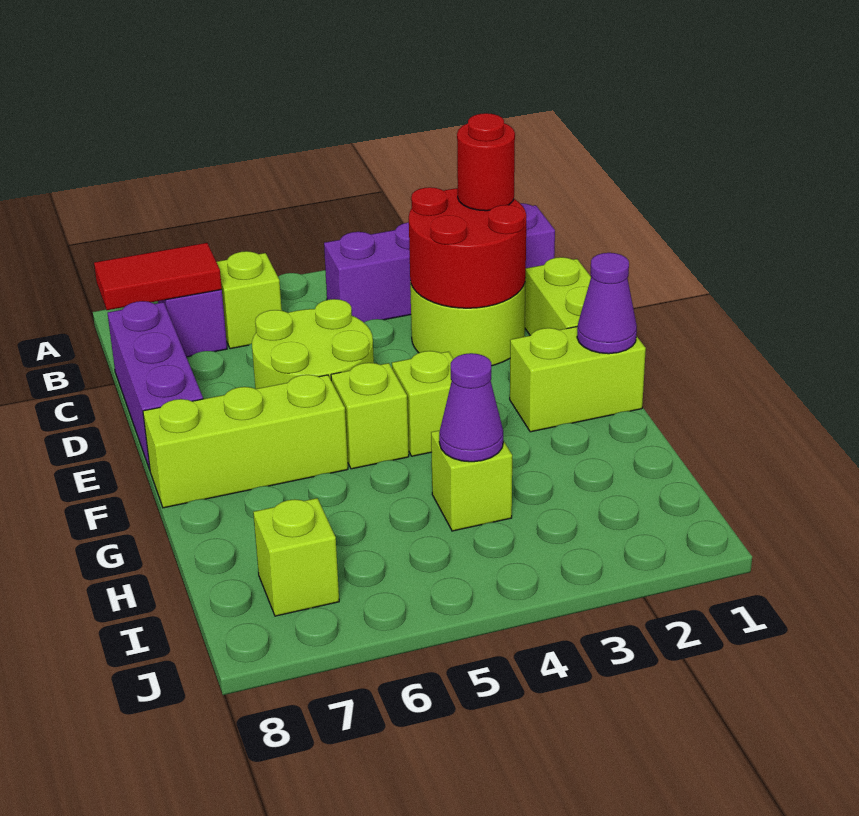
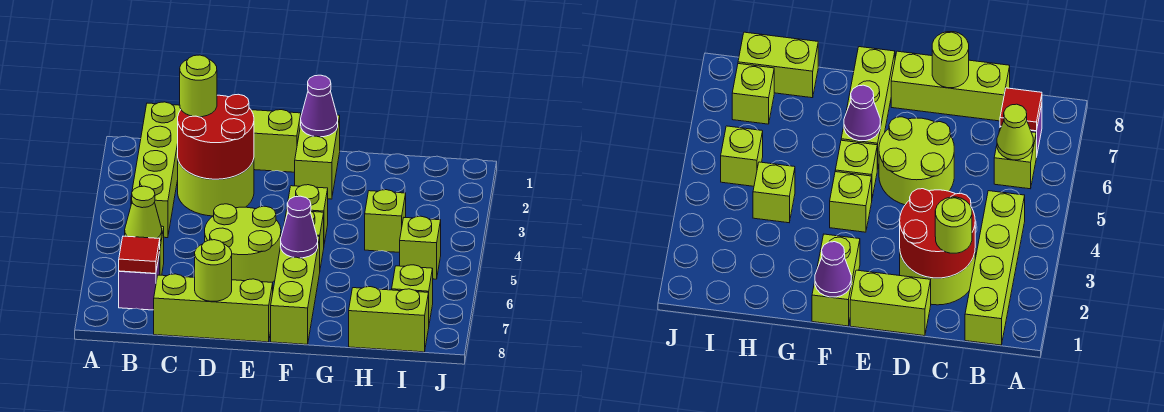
purple 1x4 brick [324,203,555,322] -> lime 1x4 brick [131,102,181,238]
none -> lime 1x1 cone [125,186,162,241]
red 1x2 tile [94,243,222,310] -> red 1x1 tile [119,236,160,273]
red 1x1 round brick [457,113,515,211] -> lime 1x1 round brick [180,55,217,117]
purple 1x3 brick [107,301,203,470] -> lime 1x3 brick [154,274,273,342]
none -> lime 1x1 round brick [195,240,232,301]
purple 1x1 cone [439,353,503,462] -> purple 1x1 cone moved to [281,196,318,258]
none -> lime 1x2 brick [349,287,429,352]
none -> lime 1x1 brick [400,216,441,279]

